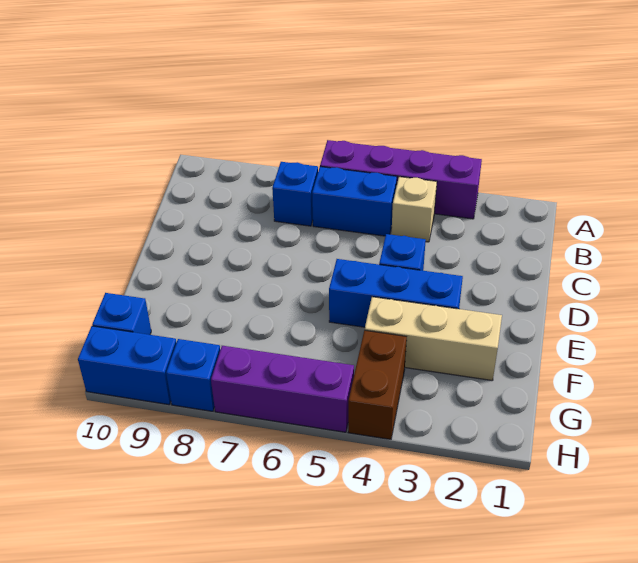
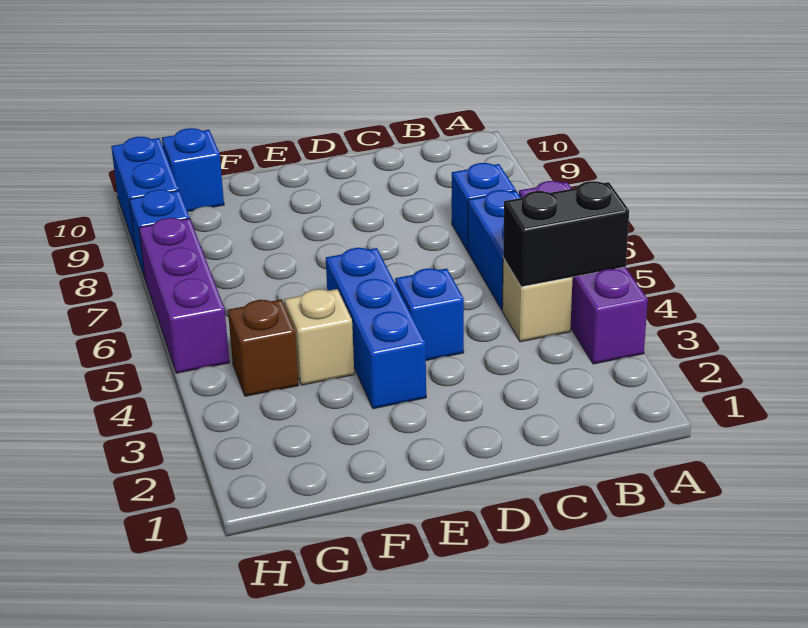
none -> black 1x2 brick [503,181,629,287]
tan 1x3 brick [365,297,502,381] -> tan 1x1 brick [284,289,354,385]
brown 1x2 brick [348,330,407,439] -> brown 1x1 brick [228,300,299,396]

